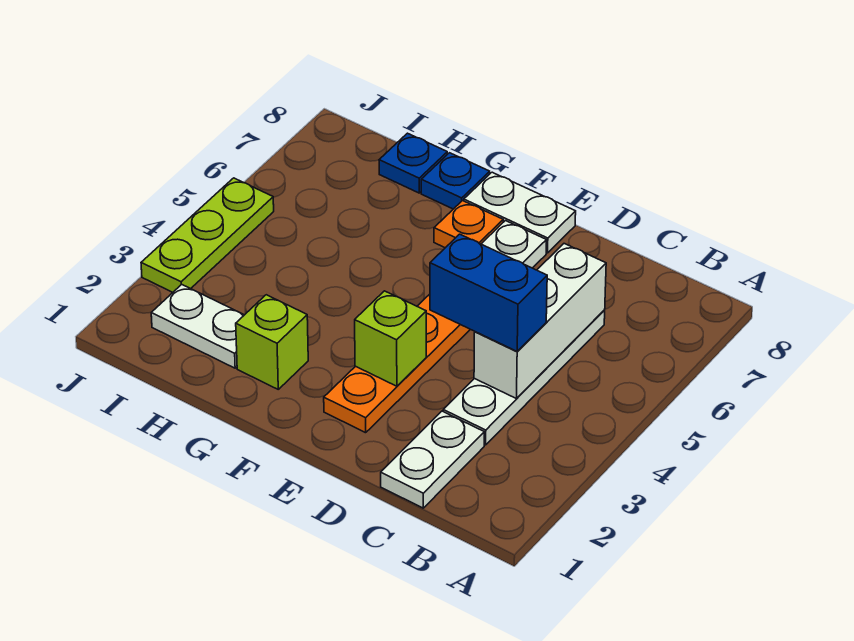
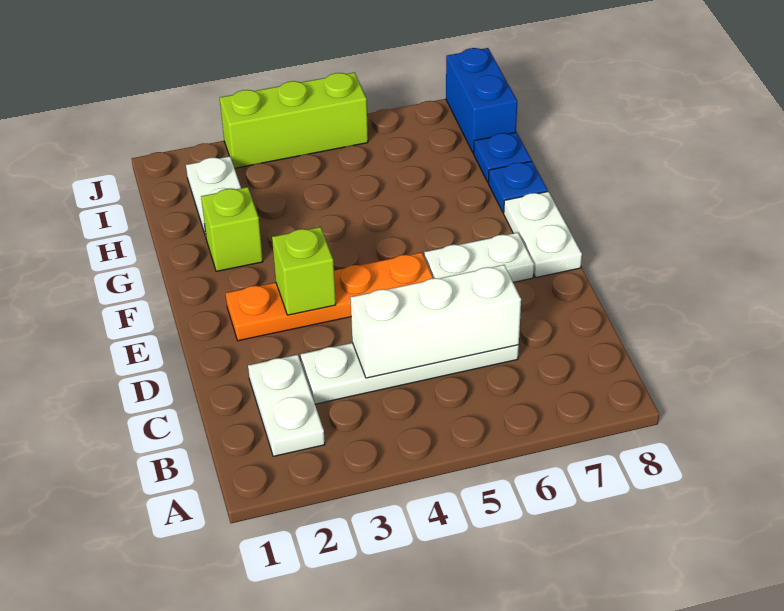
white 1x2 plate [381,411,484,508] -> white 1x2 plate turned to [248,355,325,456]
blue 1x2 brick [430,234,547,351] -> blue 1x2 brick moved to [446,48,517,153]
orange 1x1 plate [434,201,503,248] -> none
lime 1x3 plate [141,178,274,292] -> lime 1x3 brick [220,72,368,168]

